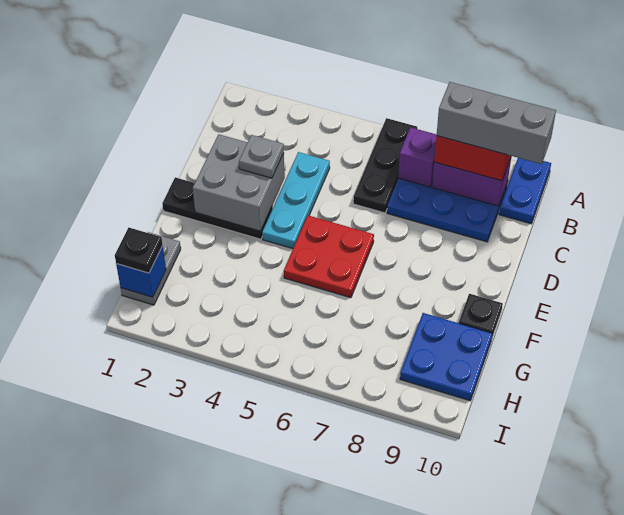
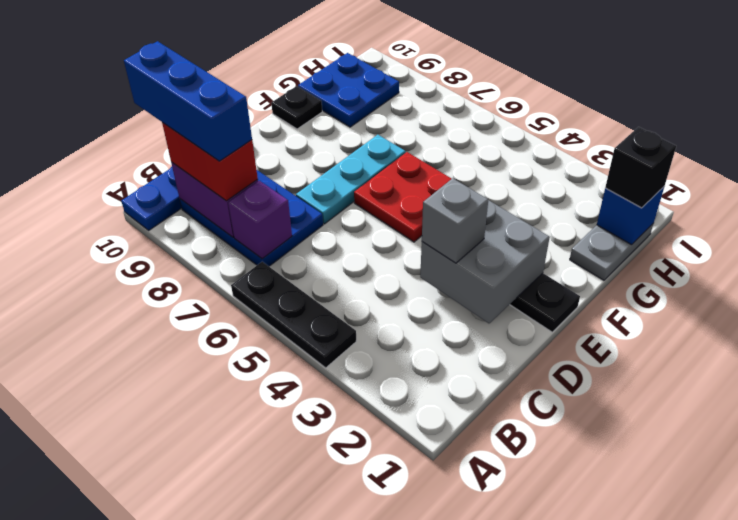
black 1x3 plate [353,118,417,213] -> black 1x3 plate turned to [231,262,356,368]
grey 1x3 brick [437,82,556,164] -> blue 1x3 brick [124,41,252,161]
cyan 1x3 plate [262,152,330,249] -> cyan 1x3 plate moved to [296,135,406,224]
grey 1x1 plate [239,135,284,178] -> grey 1x1 brick [422,178,488,263]
black 1x1 plate [115,228,163,273] -> black 1x1 brick [605,127,676,208]

